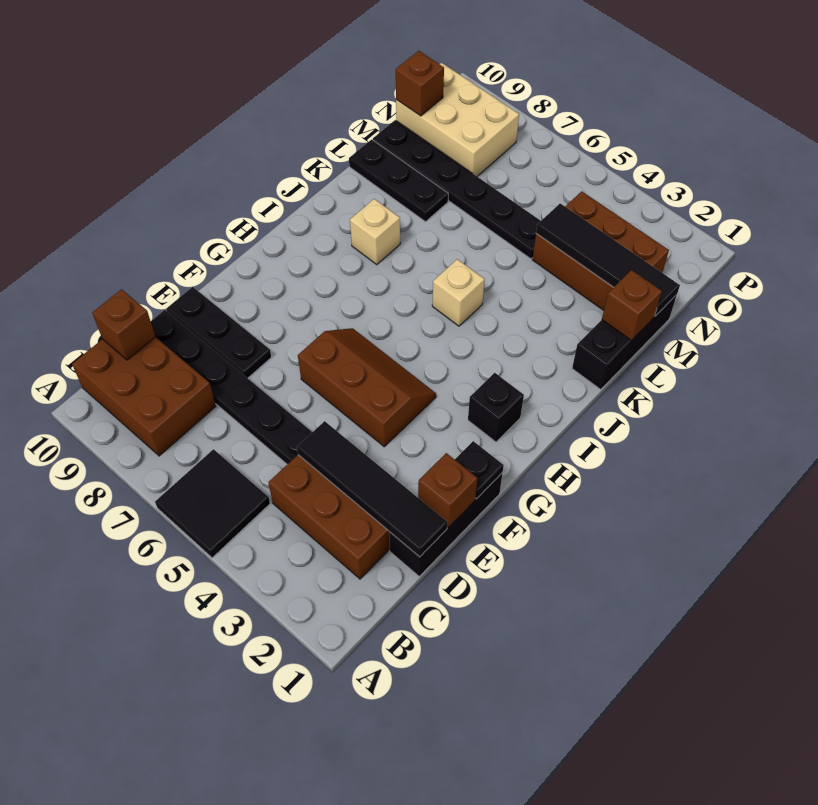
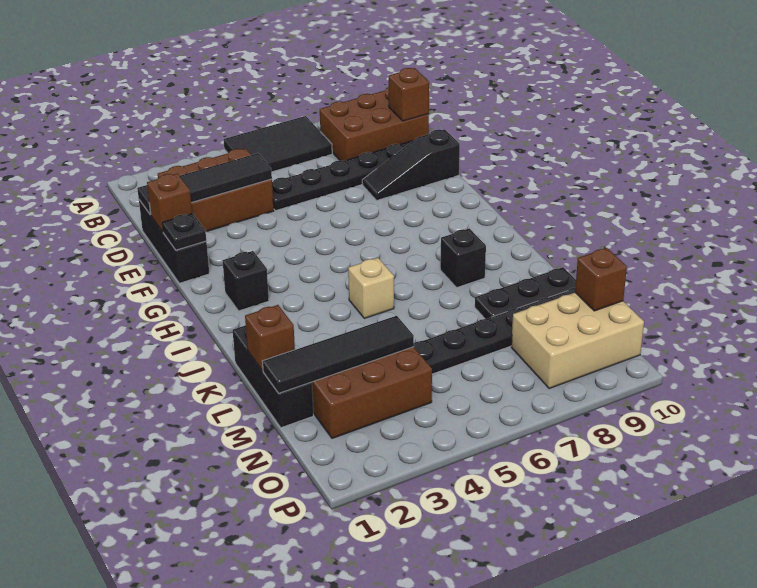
black 2x2 tile [155,449,270,558] -> black 2x3 tile [224,116,332,172]
black 1x3 plate [166,287,271,378] -> black 1x3 slope [362,129,460,200]
brown 2x3 slope [298,328,436,447] -> none
tan 1x1 brick [350,199,400,265] -> black 1x1 brick [440,228,486,288]

